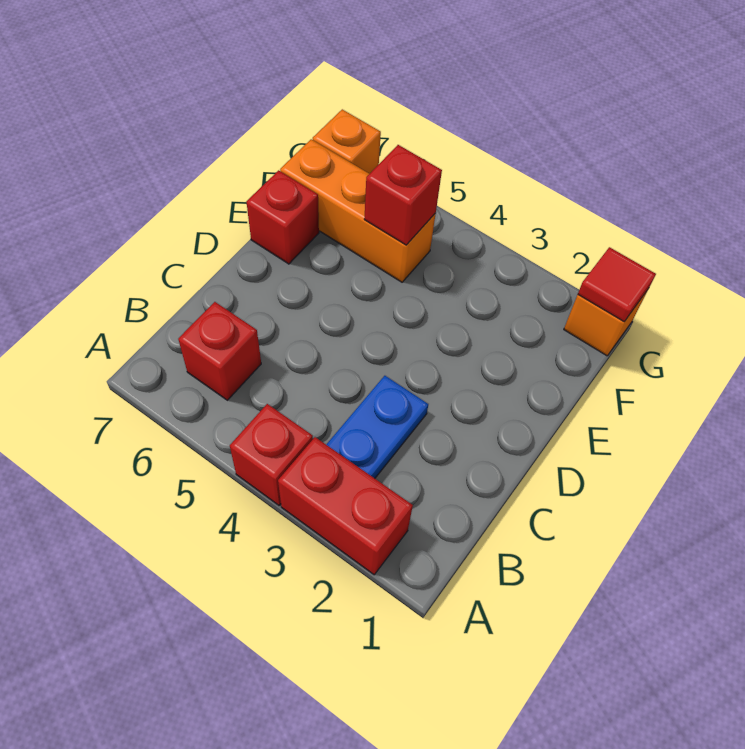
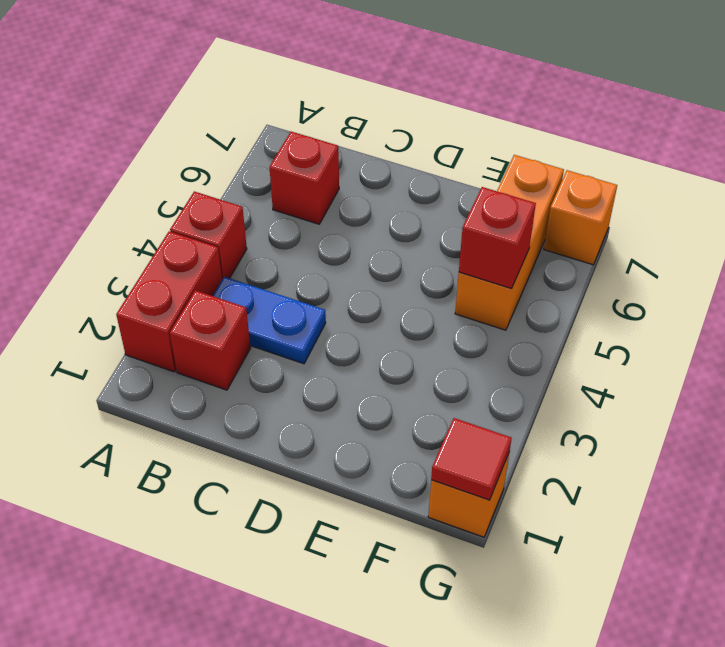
red 1x1 brick [247,170,319,264] -> red 1x1 brick moved to [170,290,250,390]

